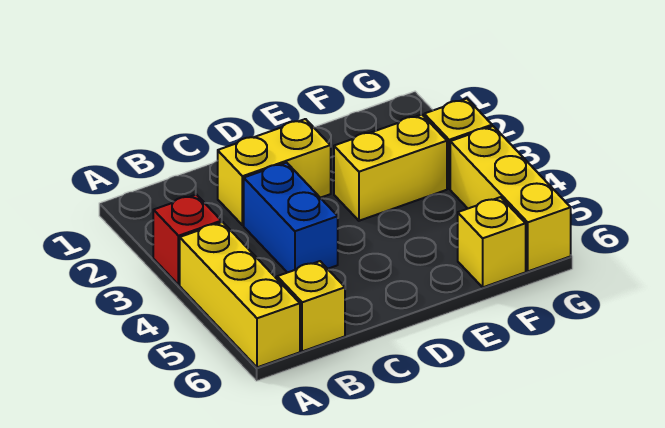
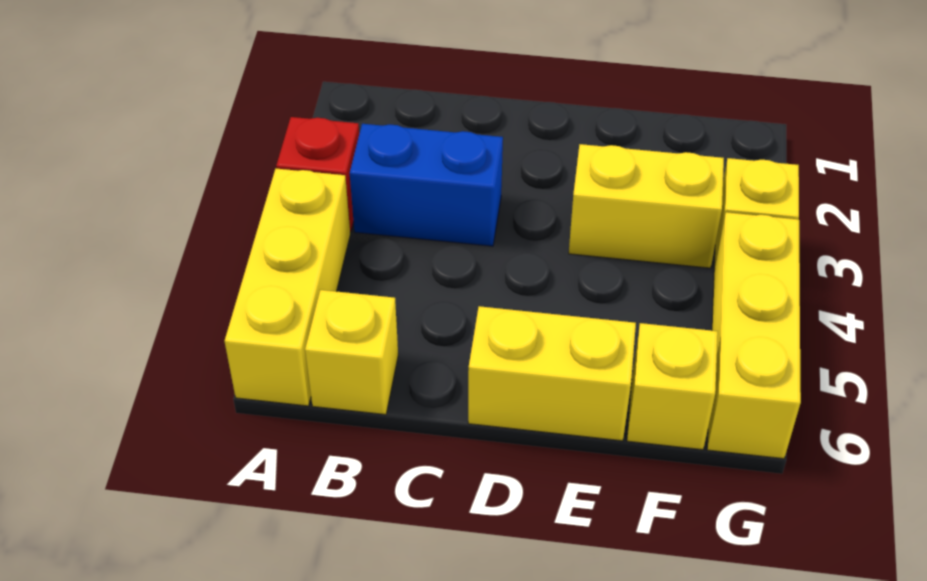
yellow 1x2 brick [218,119,331,225] -> yellow 1x2 brick moved to [468,306,636,441]
blue 1x2 brick [244,163,338,273] -> blue 1x2 brick turned to [350,124,503,246]

